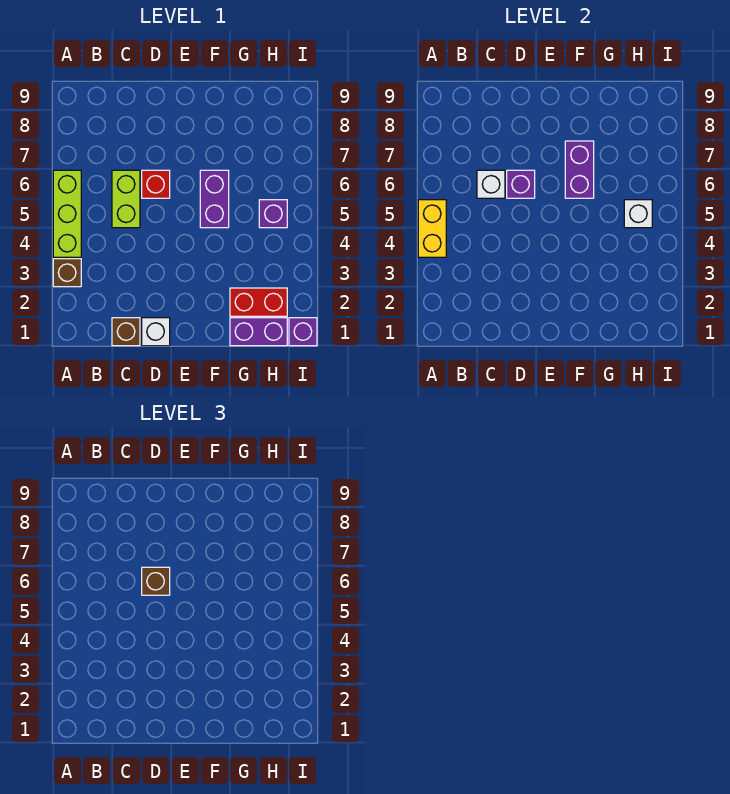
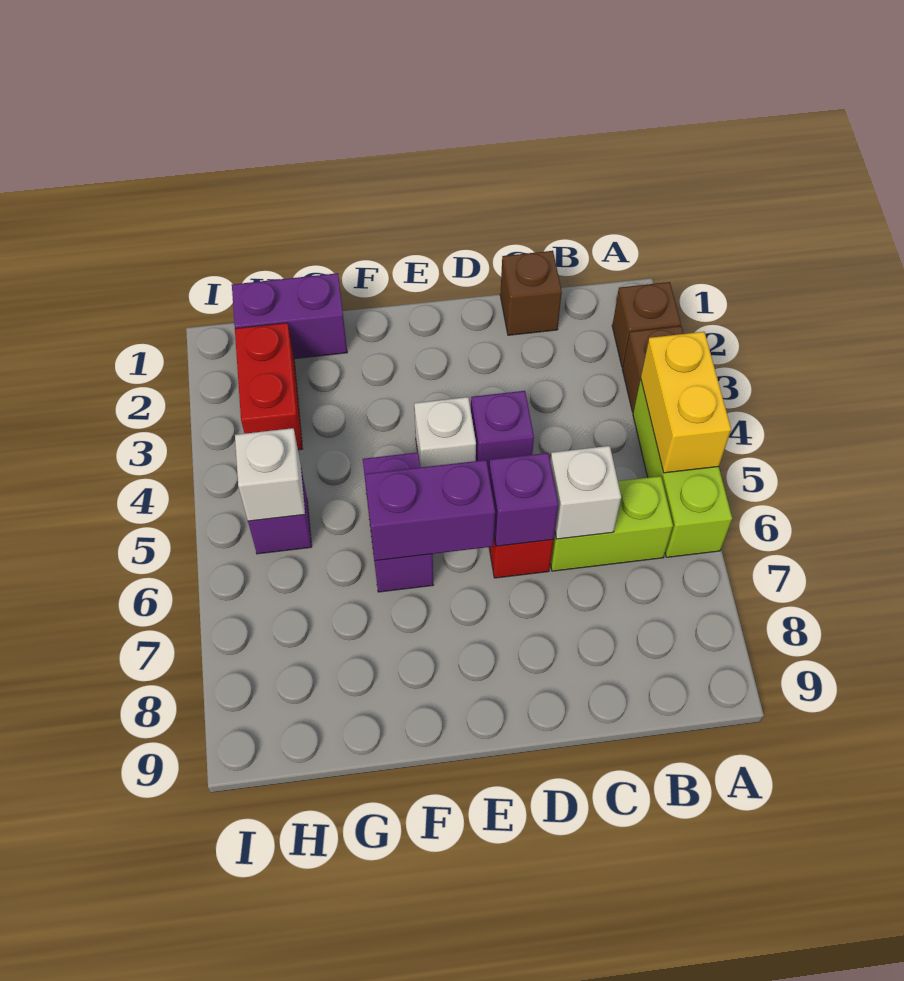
lime 1x2 brick [112,170,140,228] -> lime 1x2 brick turned to [550,476,673,571]
white 1x1 brick [142,318,170,346] -> white 1x1 brick moved to [414,397,476,467]
brown 1x1 brick [142,567,170,595] -> brown 1x1 brick moved to [612,282,681,367]
purple 1x2 brick [565,141,594,198] -> purple 1x2 brick turned to [365,460,495,561]
red 1x2 brick [230,288,287,316] -> red 1x2 brick turned to [235,323,303,450]
purple 1x1 brick [289,318,317,346] -> purple 1x1 brick moved to [471,391,534,472]

